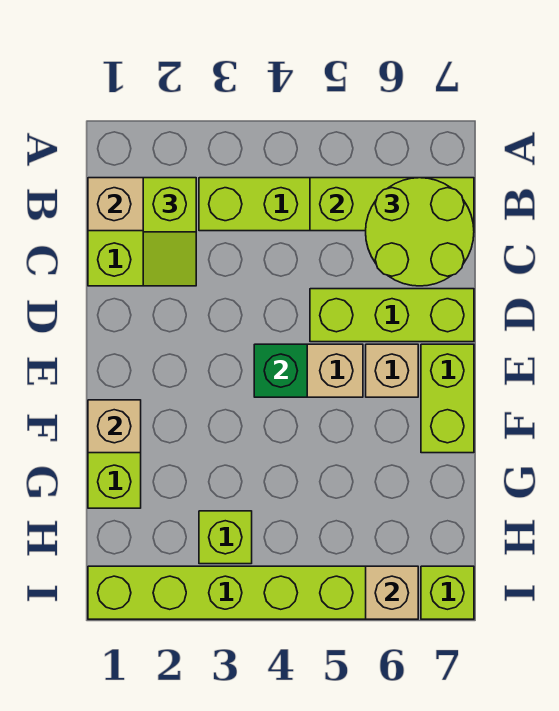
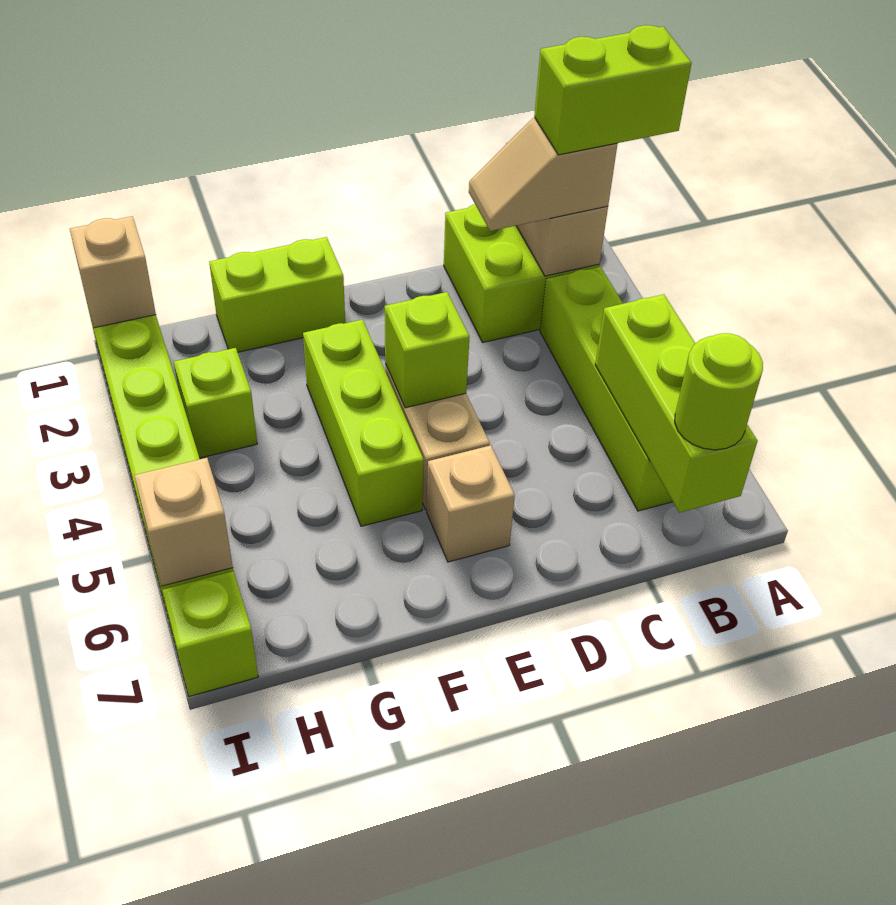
lime 1x2 slope [143,178,196,286] -> tan 1x2 slope [469,118,617,231]
lime 2x2 round brick [366,178,474,286] -> lime 1x1 round brick [675,333,763,450]
lime 1x3 brick [310,289,474,342] -> lime 1x3 brick moved to [303,320,424,526]
green 1x1 brick [254,344,307,397] -> lime 1x1 brick [385,292,470,408]
lime 1x2 brick [421,344,474,453] -> lime 1x2 brick moved to [534,25,692,155]
tan 1x1 brick [88,400,141,453] -> tan 1x1 brick moved to [70,216,156,328]

